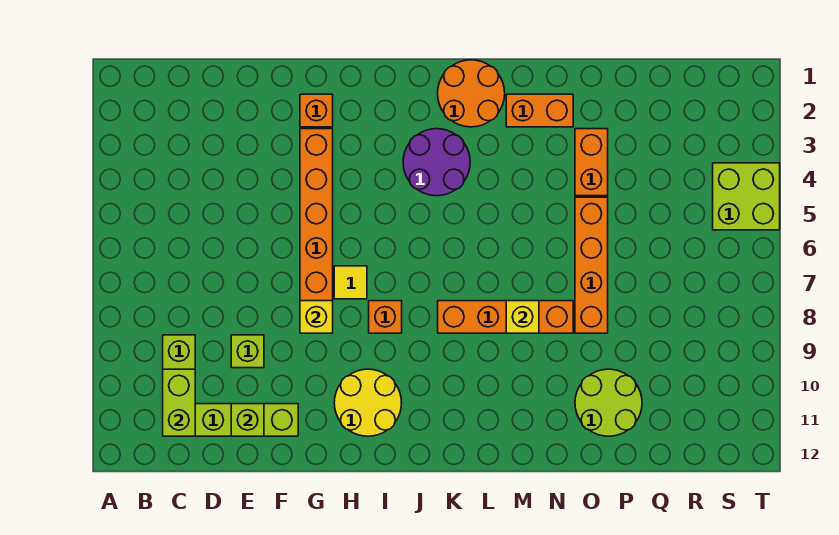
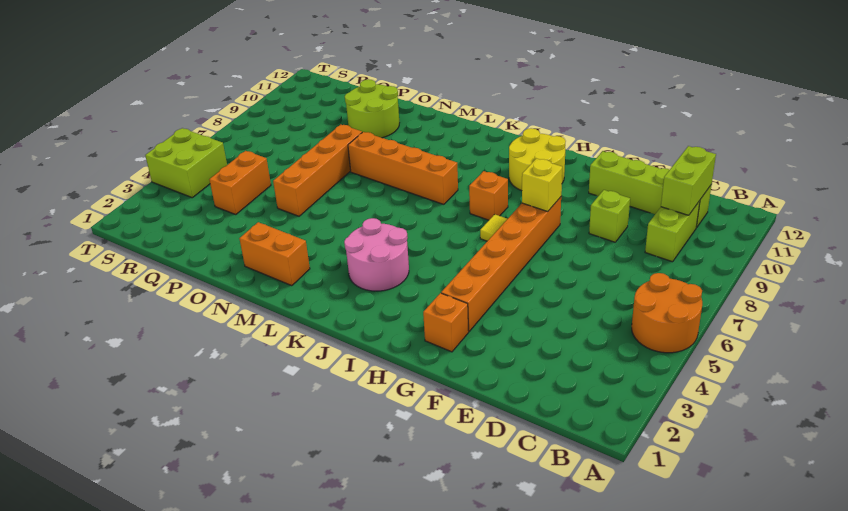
lime 1x1 brick [231,404,264,436] -> none
purple 2x2 round brick [403,129,470,196] -> pink 2x2 round brick [344,218,409,291]
orange 2x2 round brick [438,60,505,127] -> orange 2x2 round brick moved to [632,273,702,353]
yellow 1x1 brick [506,301,539,333] -> none
orange 1x2 brick [575,129,608,196] -> orange 1x2 brick moved to [209,151,271,215]

